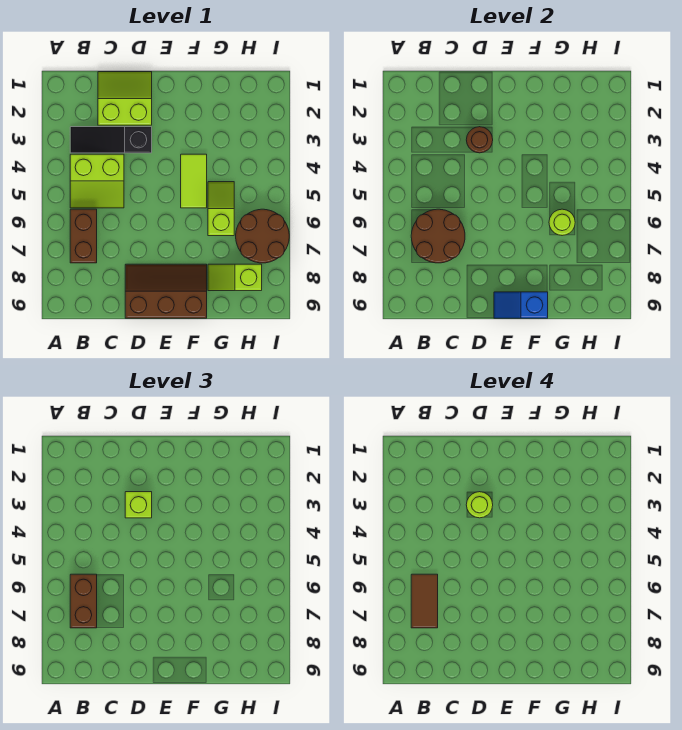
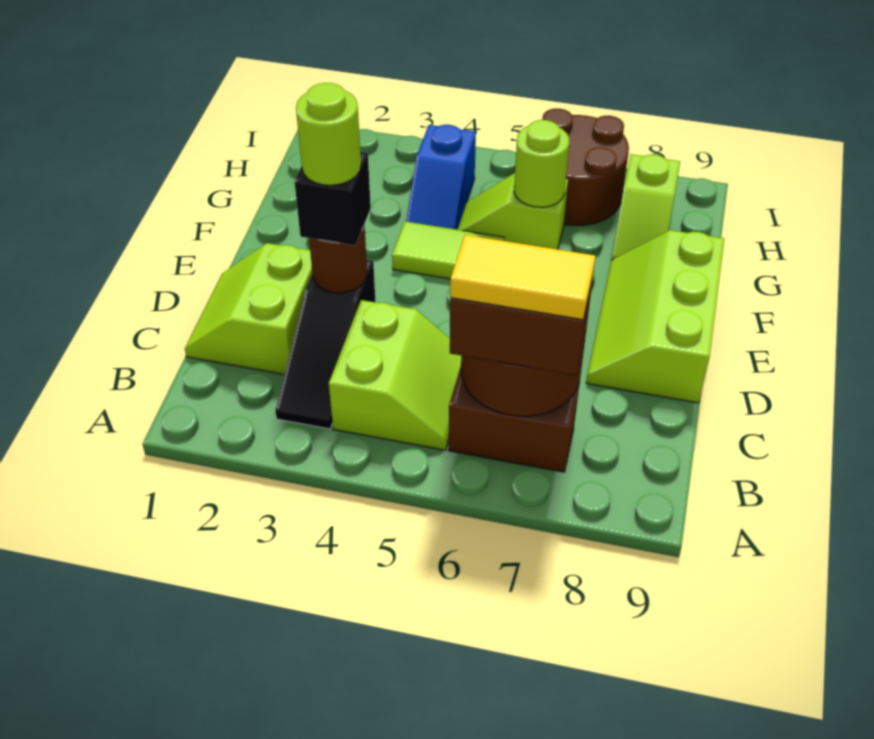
brown 1x2 tile [411,574,438,628] -> yellow 1x2 tile [450,235,596,320]
lime 1x1 brick [125,492,152,518] -> black 1x1 brick [295,152,371,245]
brown 2x3 slope [125,264,207,318] -> lime 2x3 slope [586,230,724,403]
blue 1x2 slope [494,292,548,318] -> blue 1x2 slope moved to [406,125,476,230]

